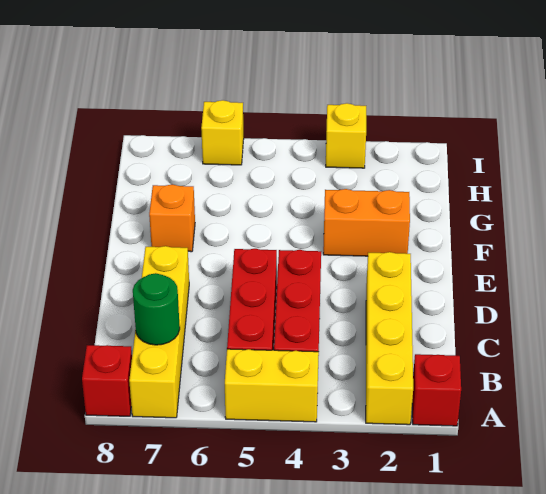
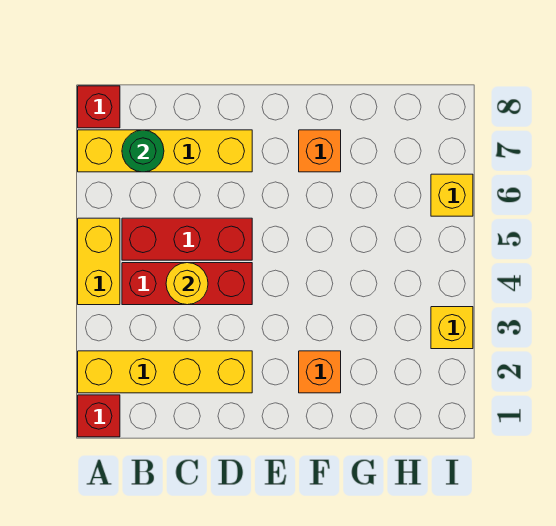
none -> yellow 1x1 round brick [166,263,208,305]
orange 1x2 brick [323,189,410,256] -> orange 1x1 brick [299,351,341,393]

